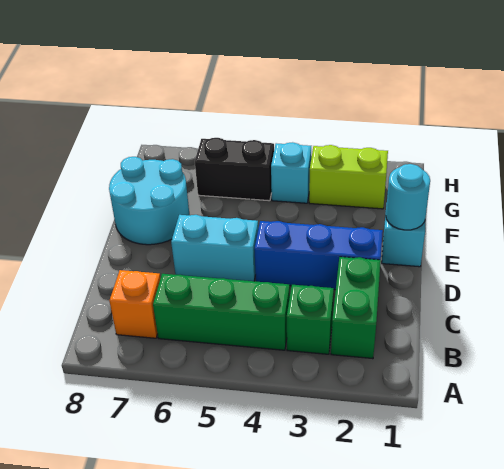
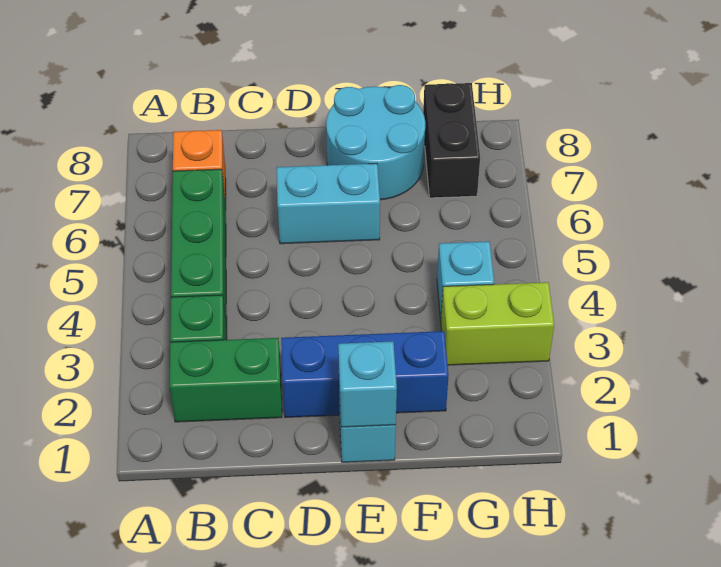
blue 1x3 brick [254,221,383,290] -> blue 1x3 brick turned to [281,331,449,418]
cyan 1x2 brick [171,215,258,281] -> cyan 1x2 brick turned to [276,163,380,244]
cyan 1x1 round brick [386,164,430,230] -> cyan 1x1 brick [338,341,397,427]
lime 1x2 brick [309,145,388,209] -> lime 1x2 brick turned to [441,282,554,365]
black 1x2 brick [195,138,274,201] -> black 1x2 brick moved to [423,83,480,198]

